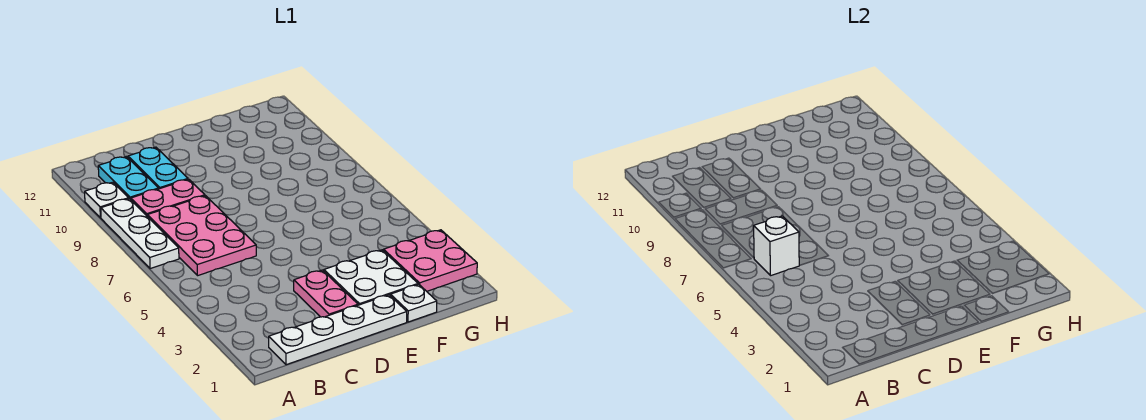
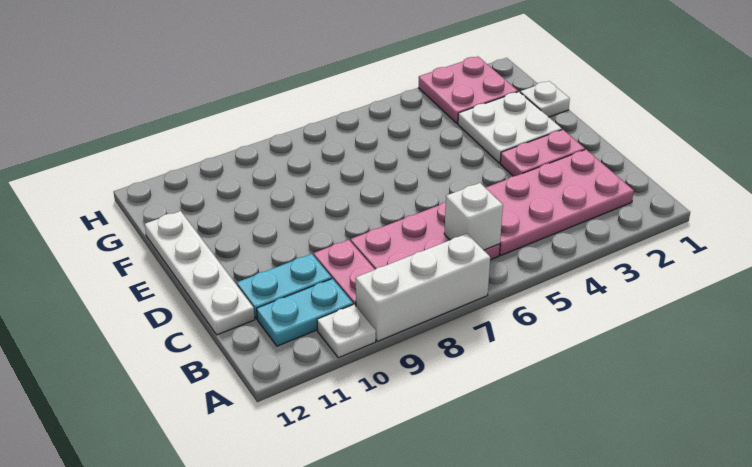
white 1x3 plate [101,199,179,269] -> white 1x3 brick [356,234,490,341]
white 1x4 plate [269,295,407,365] -> white 1x4 plate moved to [145,211,255,335]
none -> pink 2x4 plate [486,150,634,255]

